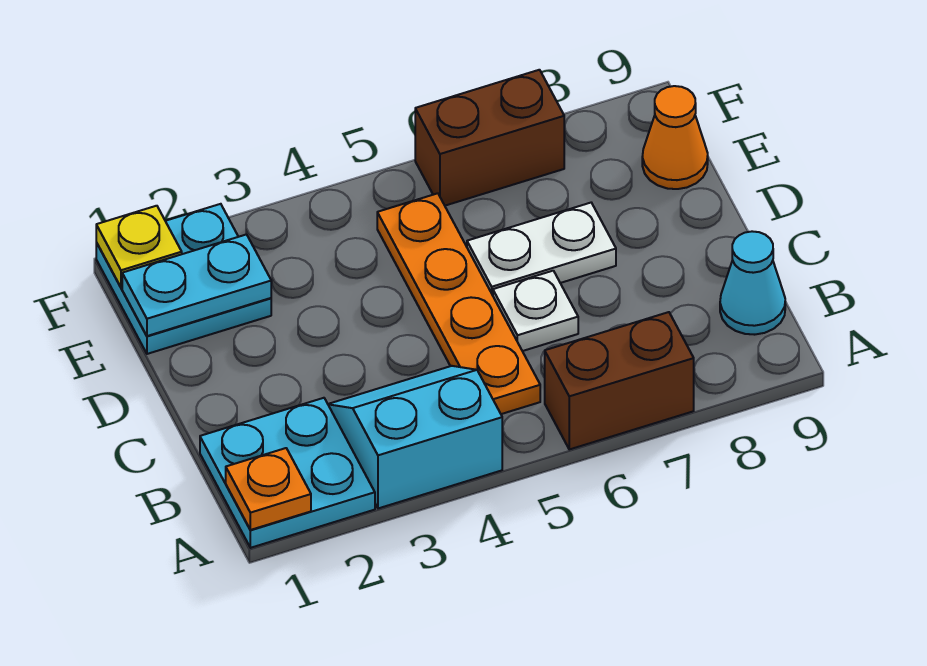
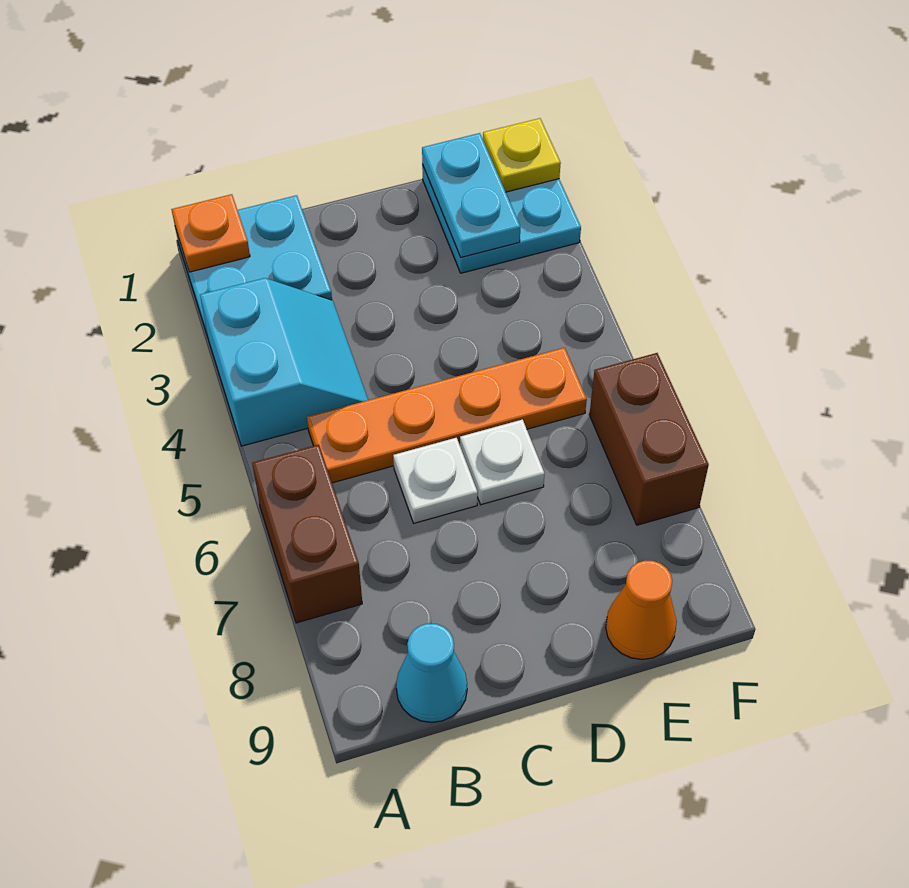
white 1x2 plate [467,203,616,295] -> white 1x1 plate [460,420,545,505]

